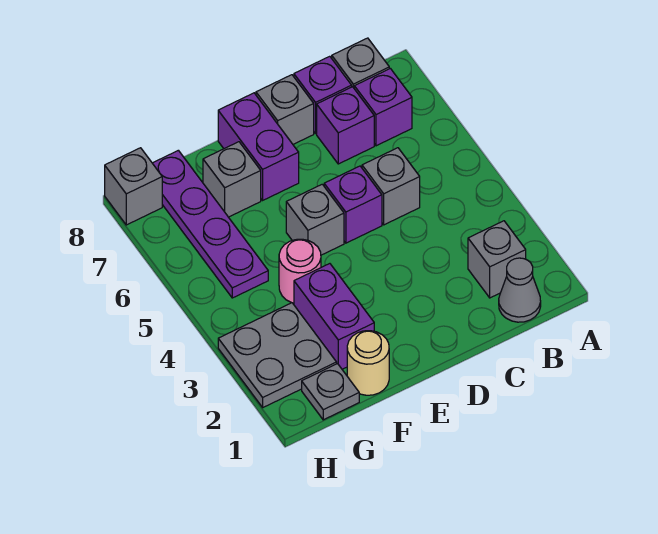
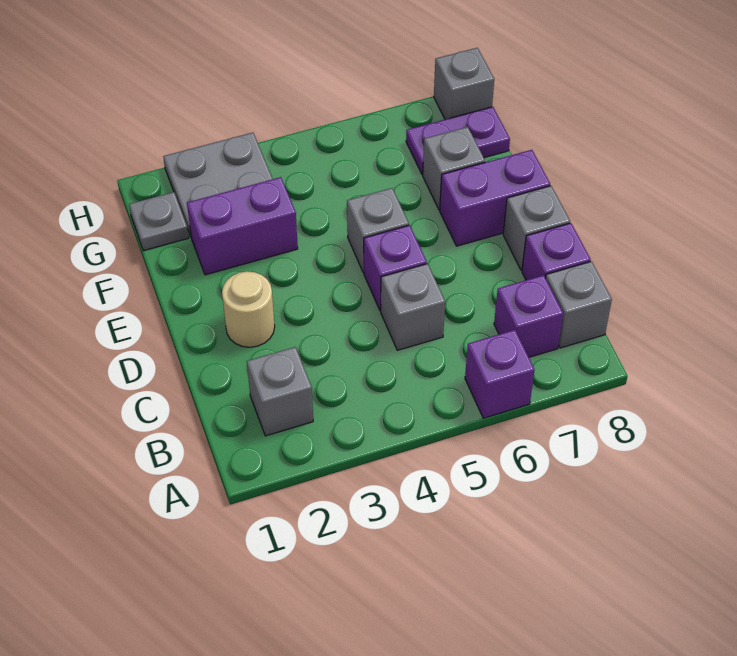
grey 1x1 cone [499,258,541,322] -> none
purple 1x1 brick [317,87,374,164] -> purple 1x1 brick moved to [465,330,534,418]
tan 1x1 round brick [347,331,389,395] -> tan 1x1 round brick moved to [222,271,275,347]
pink 1x1 round brick [279,239,321,303] -> none
purple 1x4 plate [153,150,268,298] -> purple 1x2 plate [406,107,510,175]

